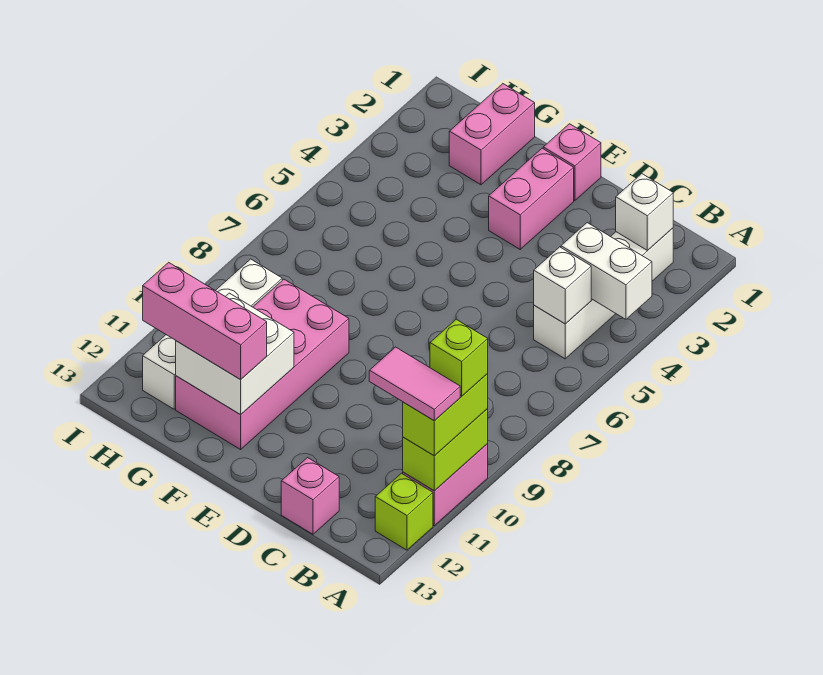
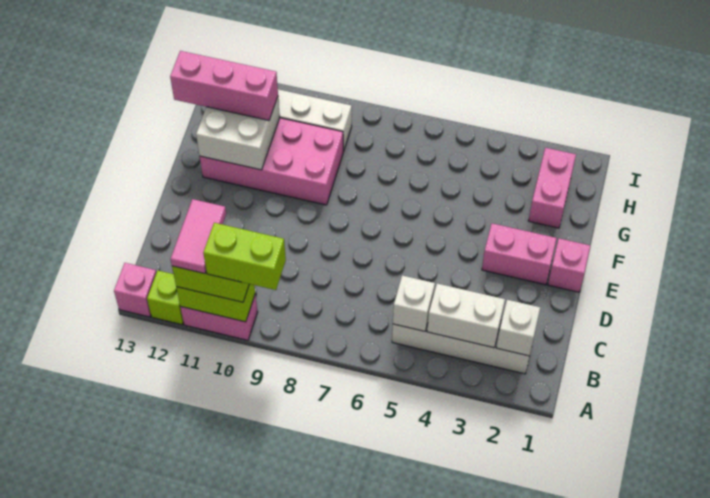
white 1x2 brick [561,223,652,319] -> white 1x2 brick turned to [427,284,505,348]
lime 1x1 brick [430,319,488,396] -> lime 1x2 brick [203,223,286,290]
pink 1x1 brick [281,458,339,534] -> pink 1x1 brick moved to [114,263,156,317]
pink 1x3 brick [143,262,267,380] -> pink 1x3 brick turned to [170,51,278,120]
pink 1x2 brick [449,84,535,185] -> pink 1x2 brick turned to [529,148,576,228]

